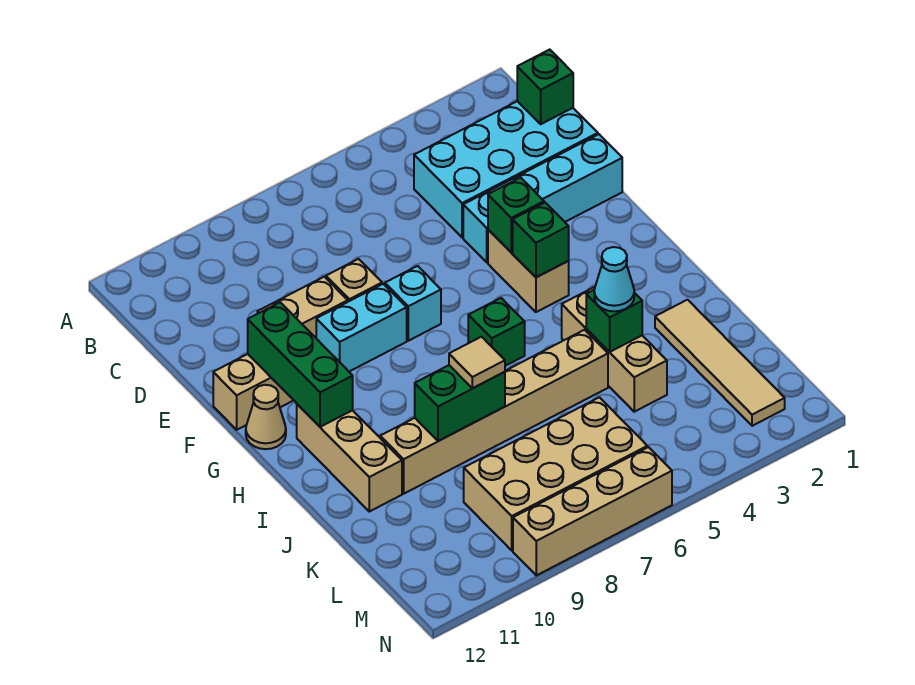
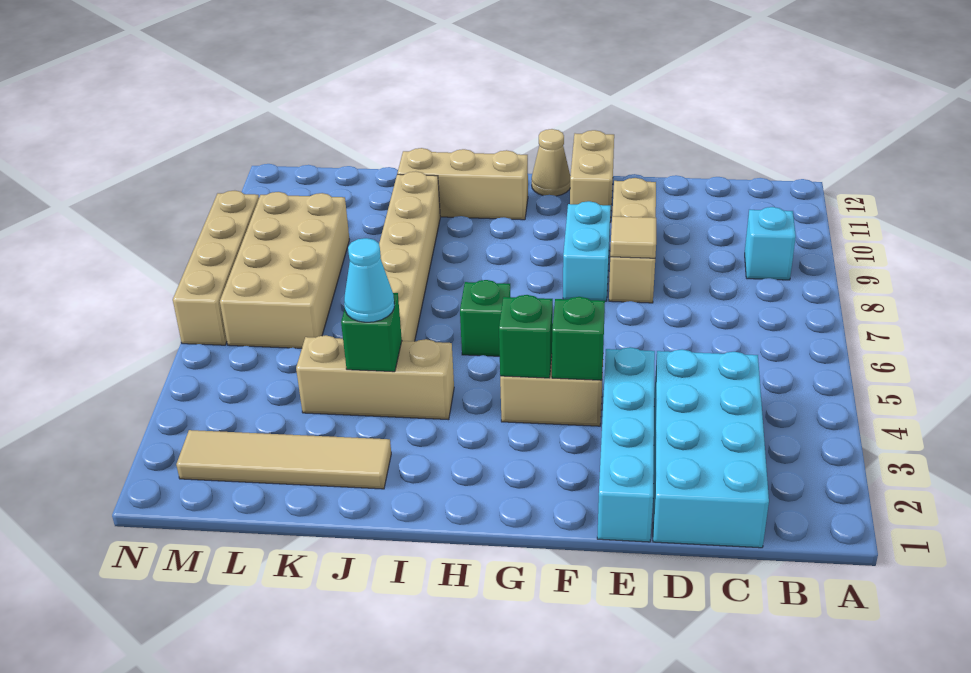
green 1x1 brick [517,50,573,124] -> none
cyan 1x1 brick [385,266,441,341] -> cyan 1x1 brick moved to [745,207,796,280]
green 1x3 brick [248,302,353,427] -> none
green 1x2 brick [415,365,505,441] -> none
tan 1x1 tile [449,337,505,388] -> tan 1x1 tile moved to [610,216,656,258]

